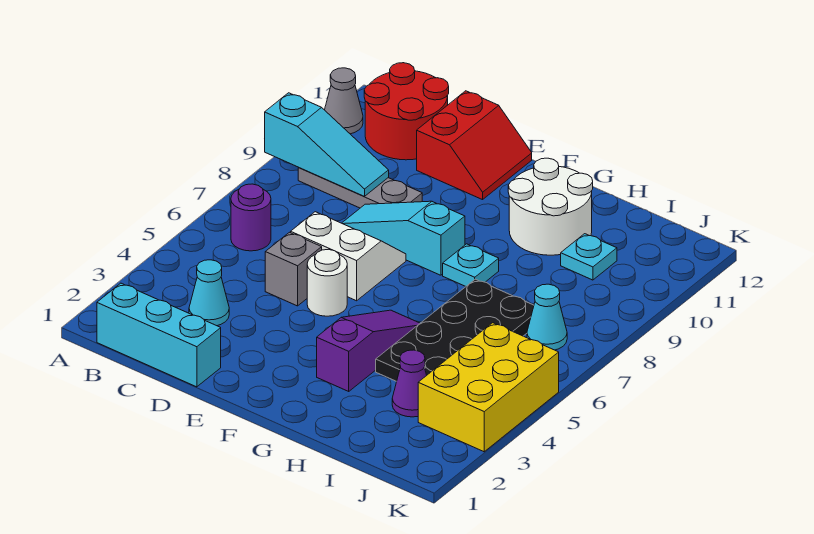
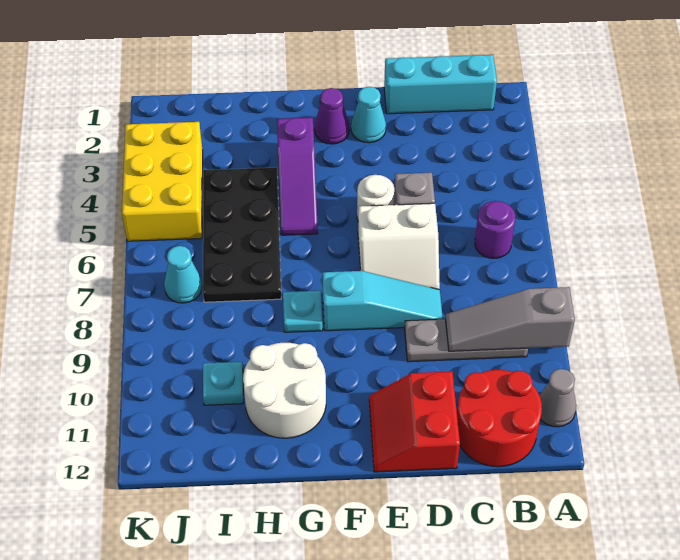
cyan 1x3 slope [265,93,389,196] -> grey 1x3 slope [445,287,575,351]
cyan 1x1 cone [189,260,229,326] -> cyan 1x1 cone moved to [351,87,386,143]
purple 1x1 cone [392,350,427,417] -> purple 1x1 cone moved to [314,88,349,144]

